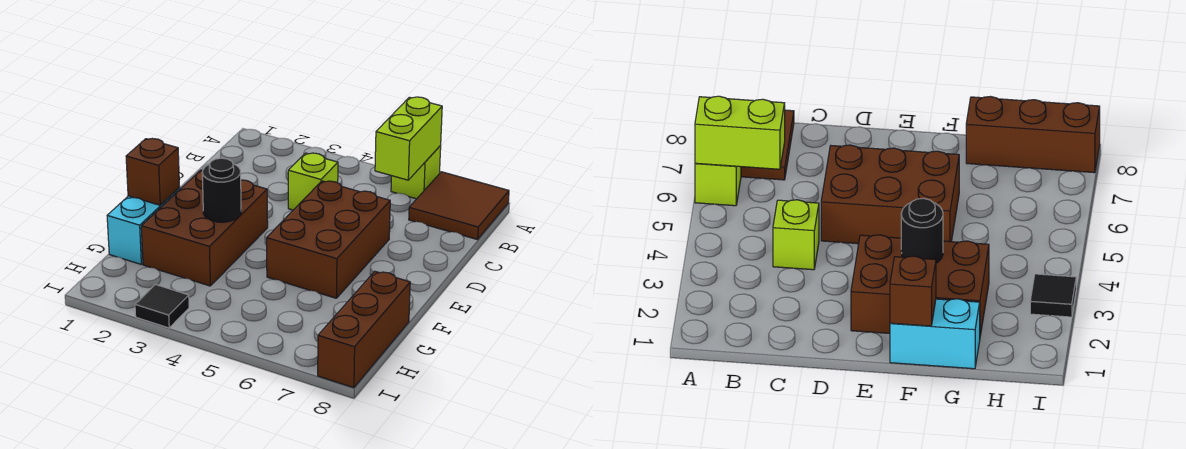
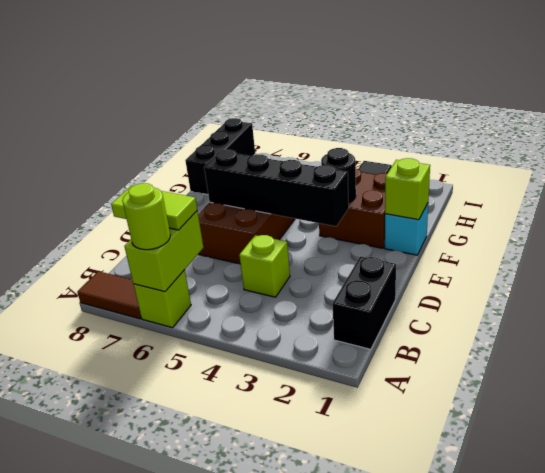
none -> lime 1x1 round brick [122,183,170,250]
brown 2x2 tile [409,172,509,240] -> brown 1x2 tile [77,271,141,319]
none -> black 1x2 brick [333,256,396,349]
none -> lime 1x2 tile [111,185,197,230]
brown 2x3 brick [141,170,268,286] -> brown 2x2 brick [319,168,387,248]
none -> black 1x4 brick [204,150,349,226]
cyan 1x2 brick [107,188,180,264] -> cyan 1x1 brick [385,203,428,255]
brown 1x1 brick [126,138,180,205] -> lime 1x1 brick [385,158,430,220]
brown 1x3 brick [318,271,410,388] -> black 1x3 brick [185,118,255,195]

